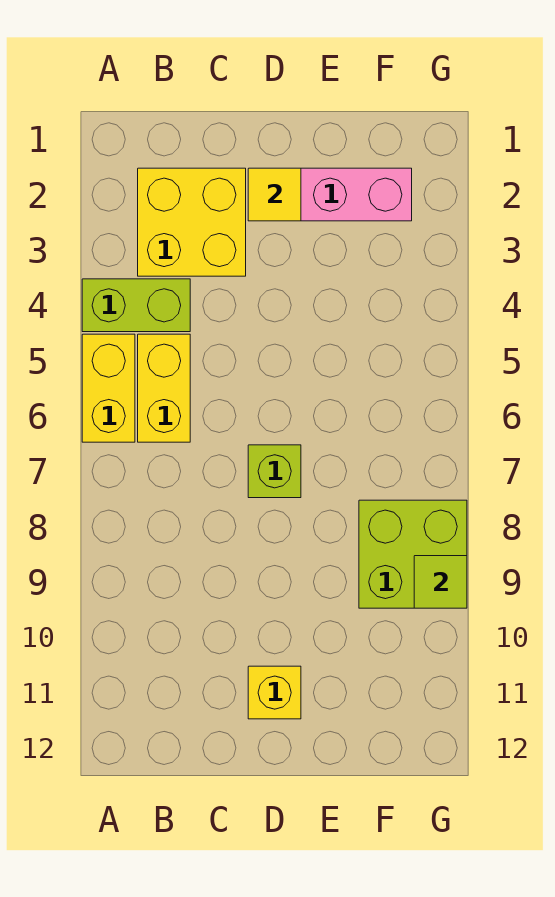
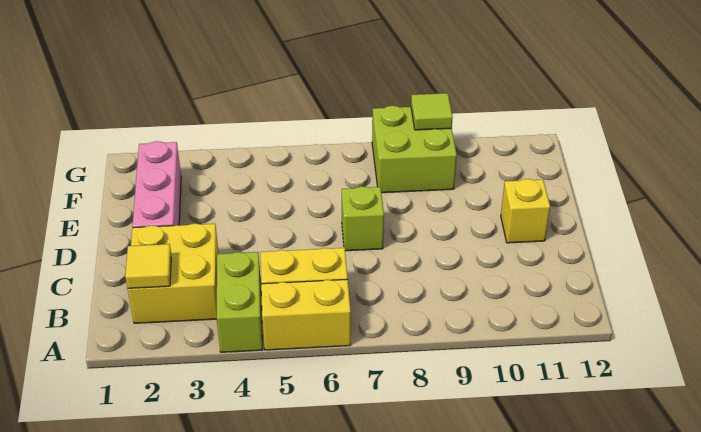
yellow 1x1 tile [248,168,301,221] -> yellow 1x1 tile moved to [125,244,171,288]

